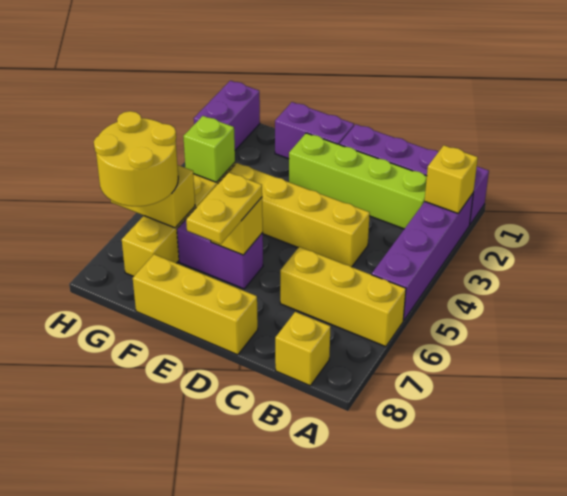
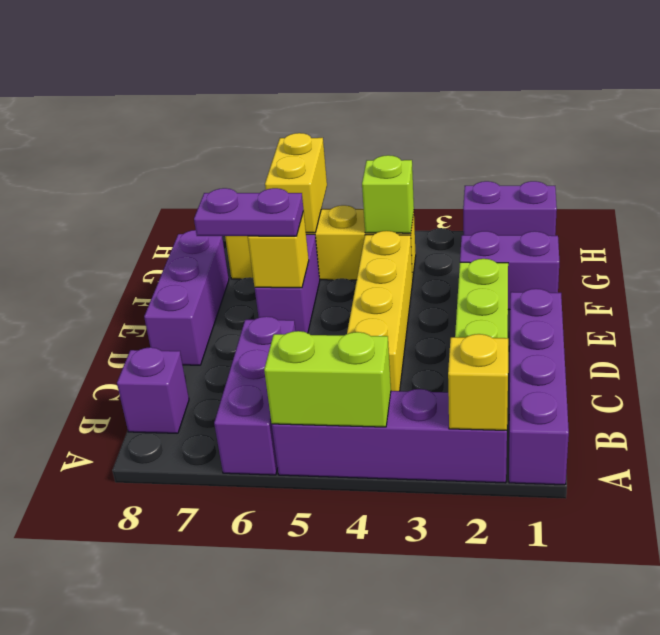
none -> lime 1x2 brick [264,331,391,427]
yellow 1x3 brick [280,247,406,347] -> purple 1x3 brick [214,317,295,475]
yellow 1x1 brick [275,312,331,386] -> purple 1x1 brick [117,347,189,433]
yellow 1x3 brick [133,254,258,355] -> purple 1x3 brick [144,230,229,365]
purple 1x2 brick [275,102,354,159] -> purple 1x2 brick turned to [460,231,559,310]
yellow 1x2 plate [186,172,262,244] -> purple 1x2 plate [194,188,303,236]
yellow 2x2 round brick [94,111,178,206] -> none

